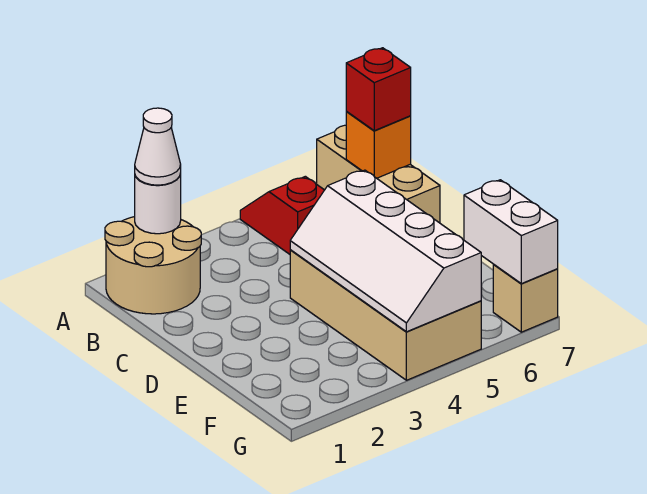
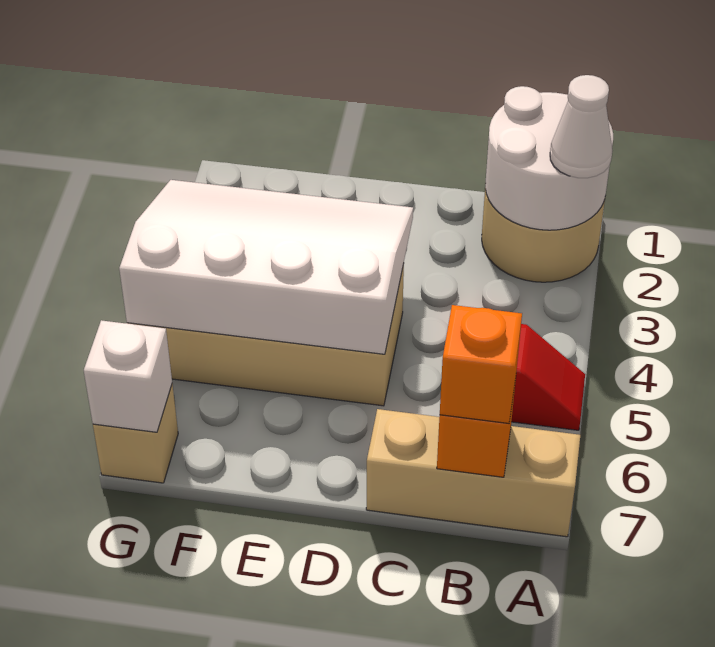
white 1x1 round brick [135,173,181,234] -> white 2x2 round brick [485,86,613,230]
red 1x1 brick [346,48,411,131] -> orange 1x1 brick [440,305,522,423]
white 2x4 slope [290,170,481,332] -> white 3x4 slope [119,180,413,354]
white 1x2 brick [464,180,558,284] -> white 1x1 brick [84,320,172,432]

